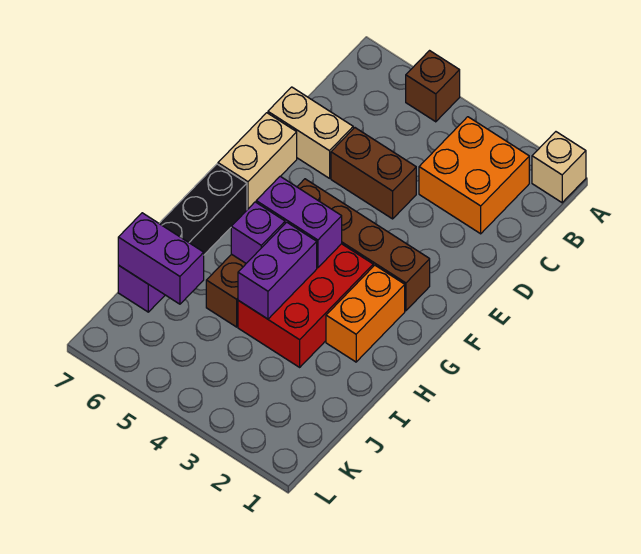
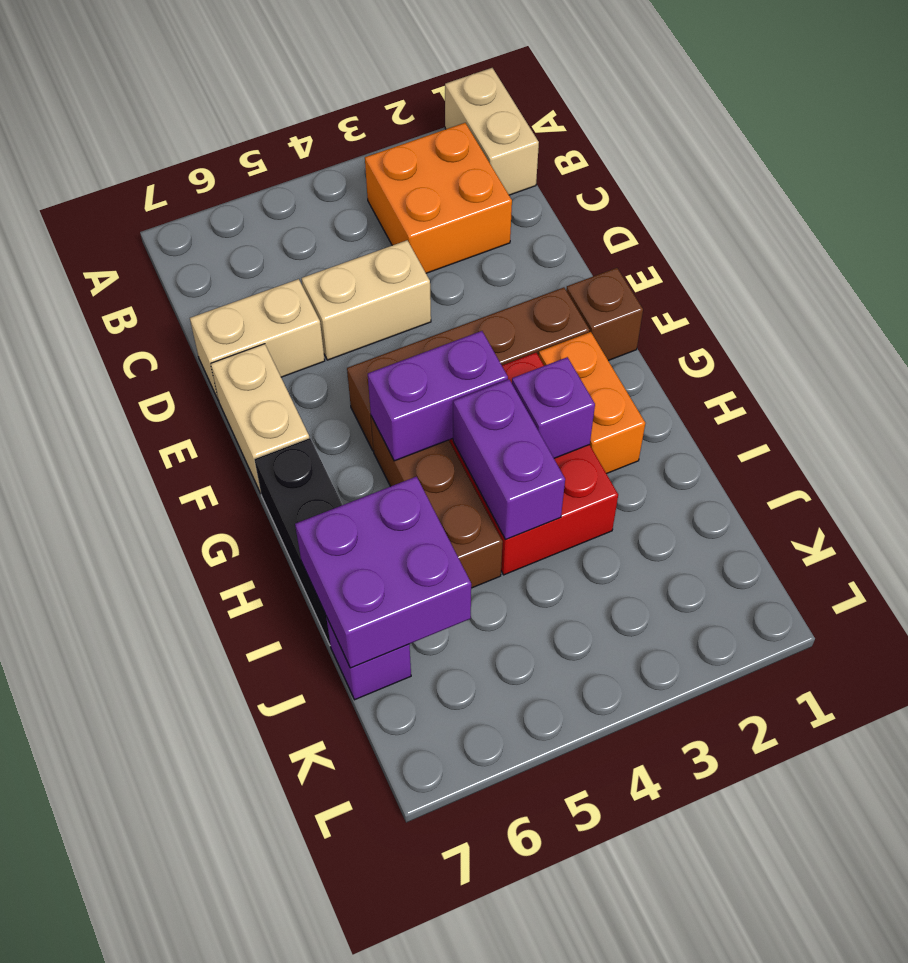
tan 1x1 brick [532,132,586,203] -> tan 1x2 brick [445,68,539,195]
brown 1x1 brick [406,51,460,122] -> brown 1x1 brick moved to [566,268,643,361]
brown 1x2 brick [331,128,416,219] -> tan 1x2 brick [302,240,431,360]
purple 1x1 brick [231,202,285,263] -> purple 1x1 brick moved to [512,357,595,458]
purple 1x2 brick [118,213,204,304] -> purple 2x2 brick [295,476,471,668]

